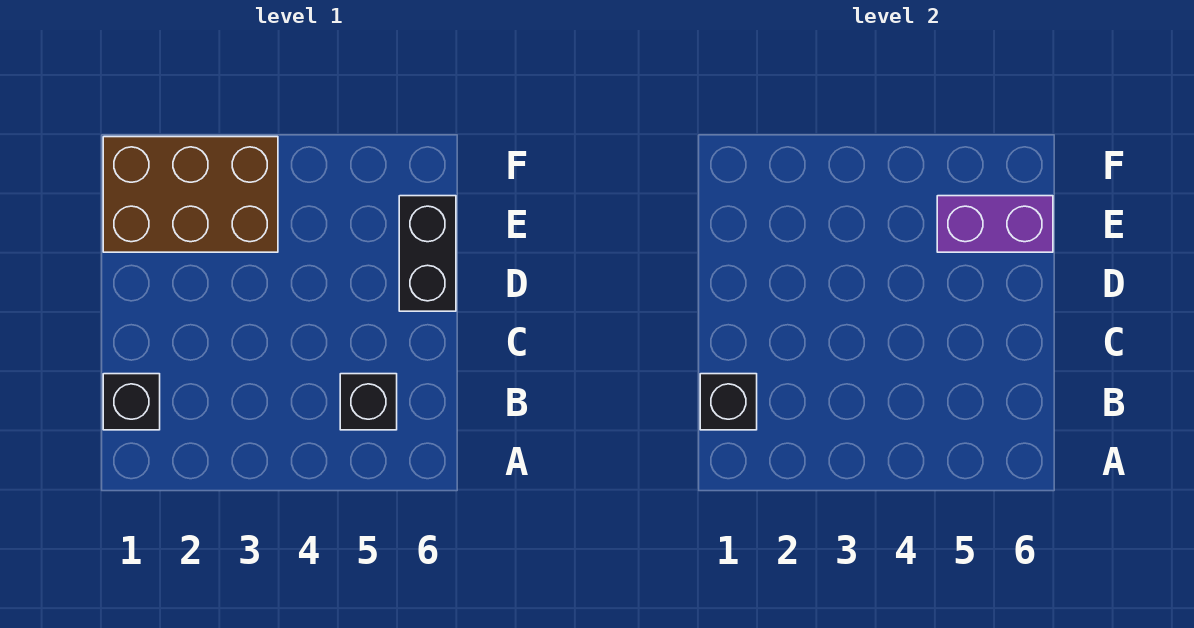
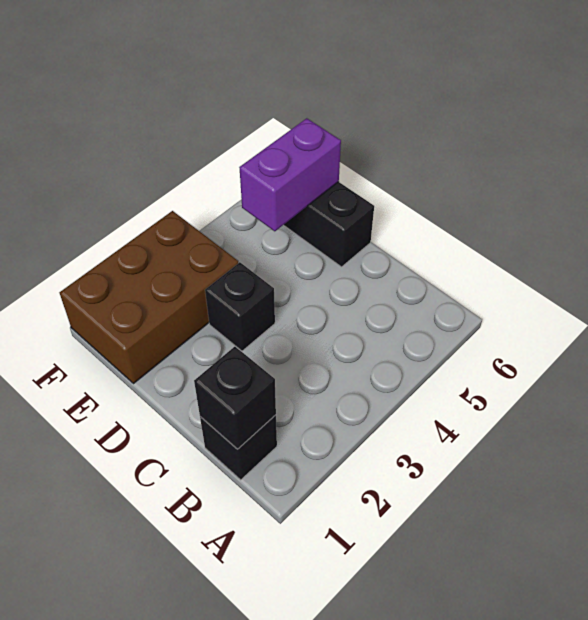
black 1x1 brick [340,374,397,430] -> black 1x1 brick moved to [205,262,275,351]

